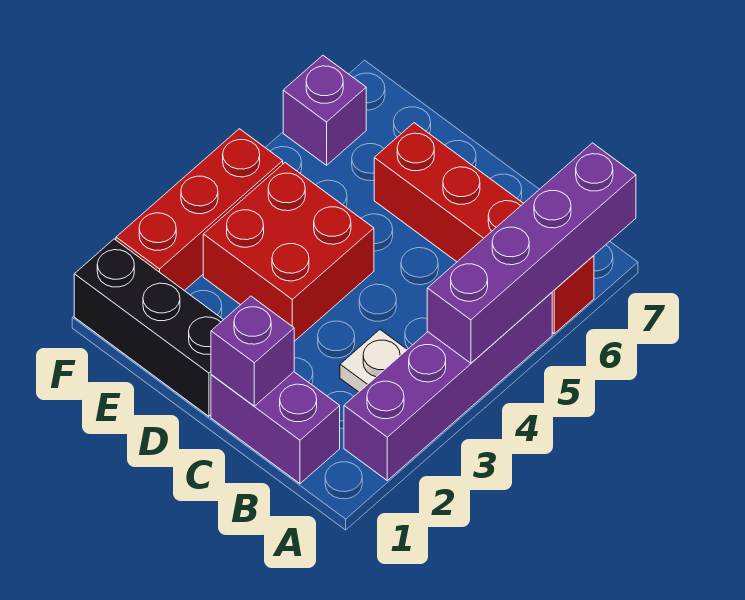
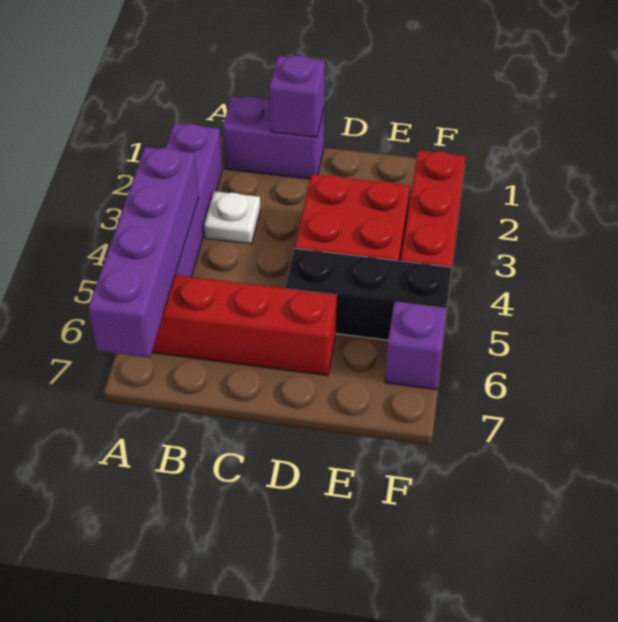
black 1x3 brick [74,239,223,416] -> black 1x3 brick moved to [286,248,452,340]

